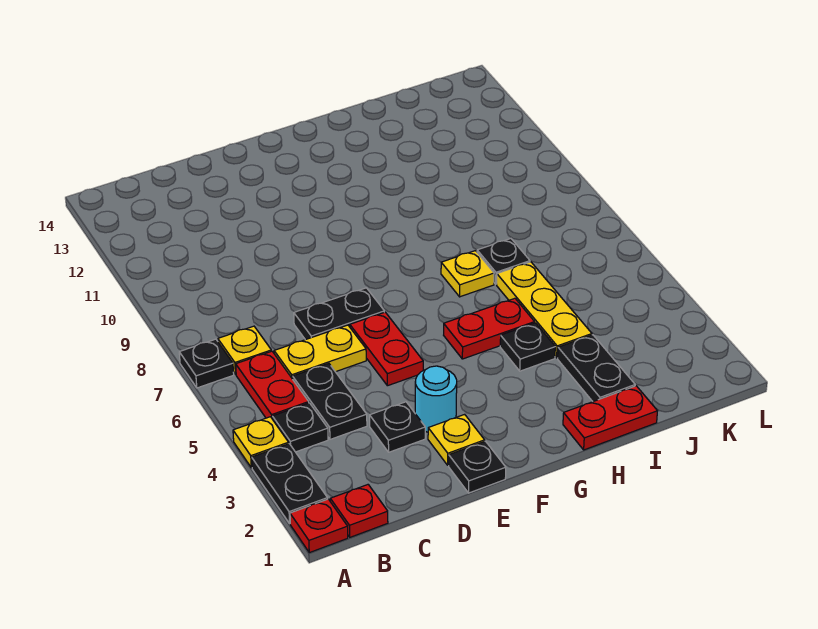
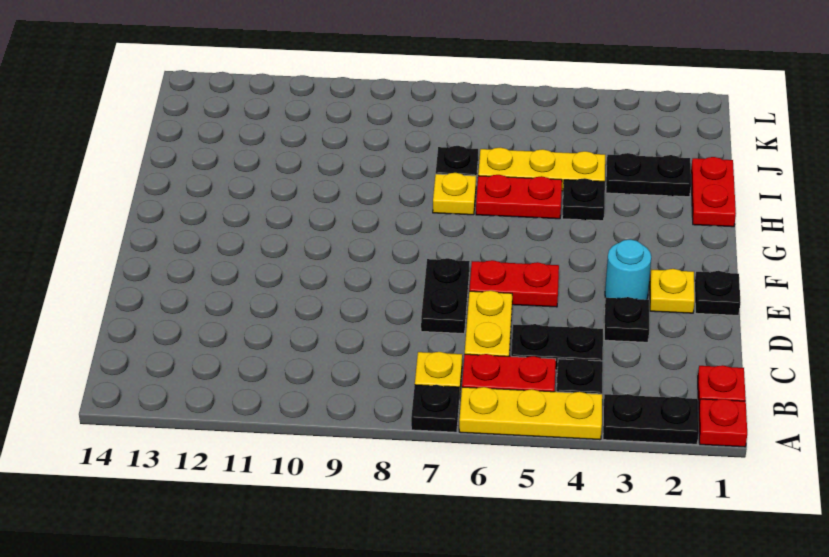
yellow 1x1 plate [233,417,289,468] -> yellow 1x3 plate [459,387,602,440]
red 1x2 plate [444,298,535,359] -> red 1x2 plate turned to [476,175,562,219]

